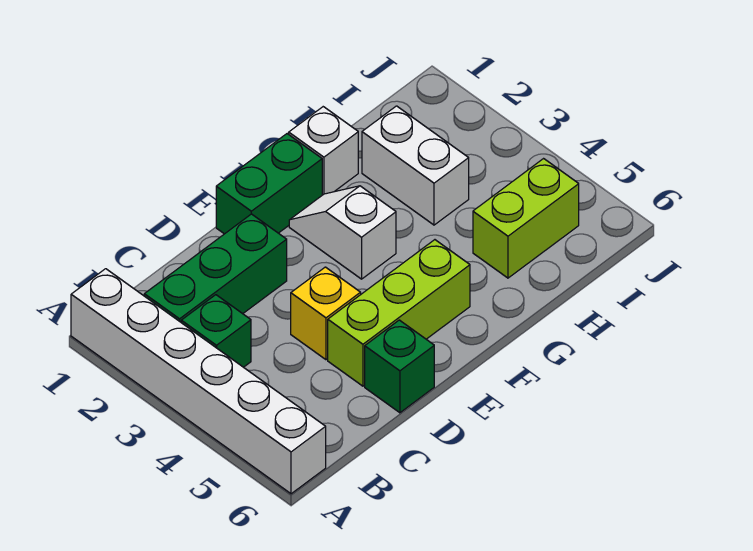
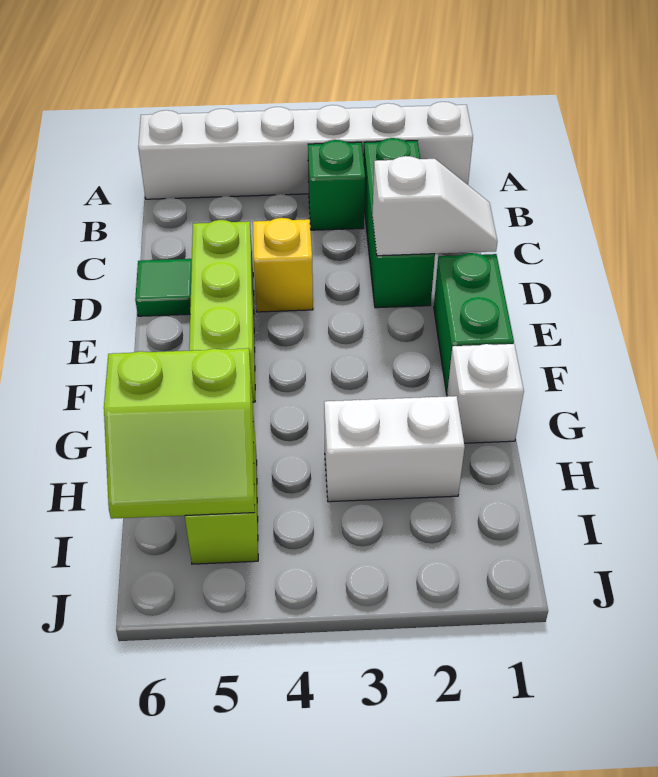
green 1x1 brick [365,320,434,413] -> green 1x1 tile [135,259,192,316]
white 1x2 slope [289,186,396,279] -> white 1x2 slope moved to [372,156,497,256]
none -> lime 2x2 slope [104,348,255,519]

